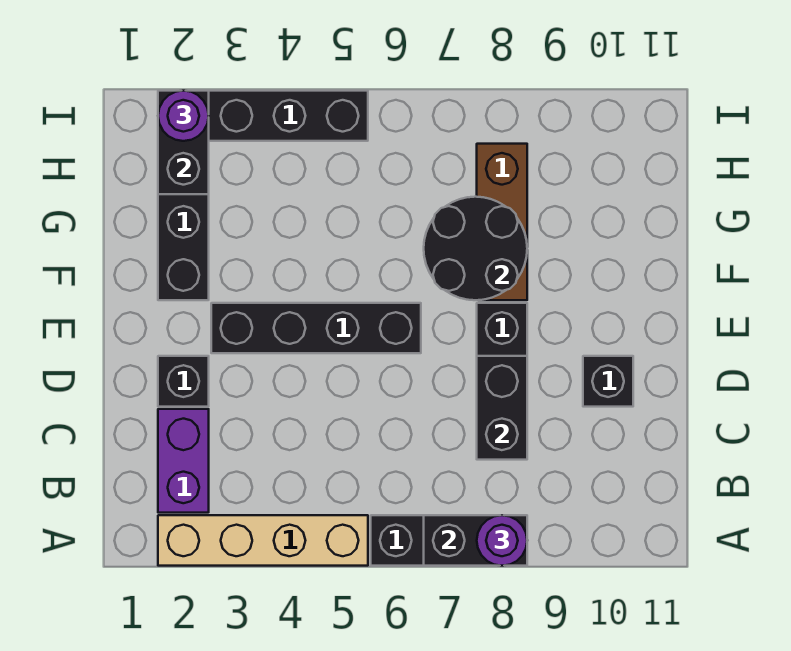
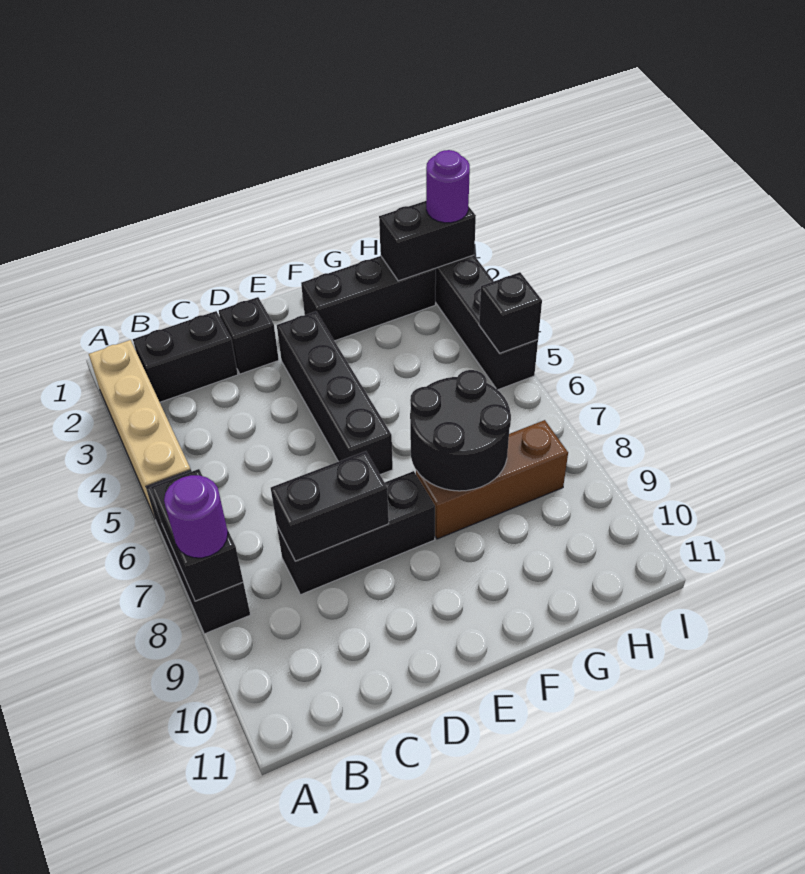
purple 1x2 brick [158,409,209,513] -> black 1x2 brick [133,311,238,402]
black 1x1 brick [583,356,633,407] -> black 1x1 brick moved to [479,272,542,353]

